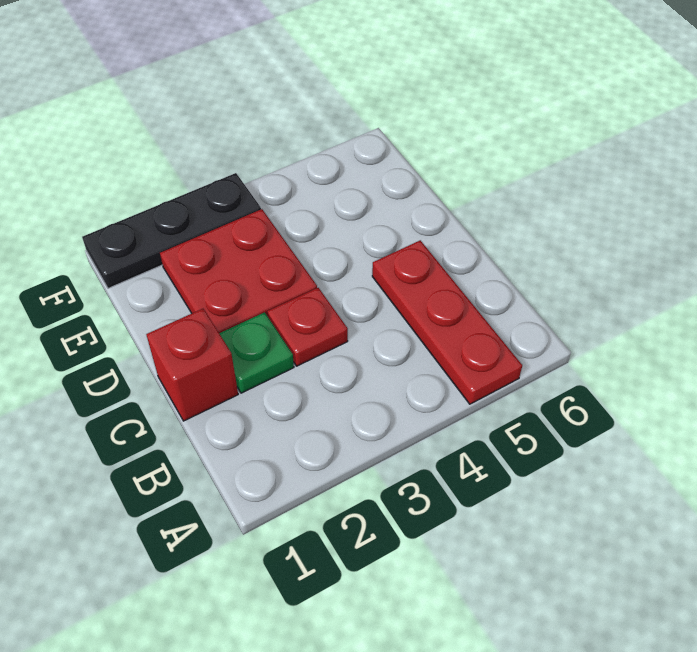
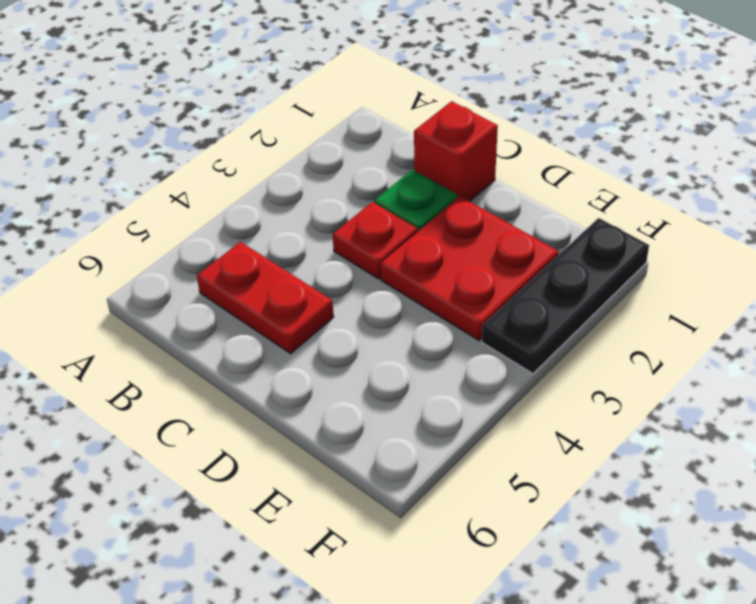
red 1x3 plate [372,240,522,404] -> red 1x2 plate [197,242,334,354]

